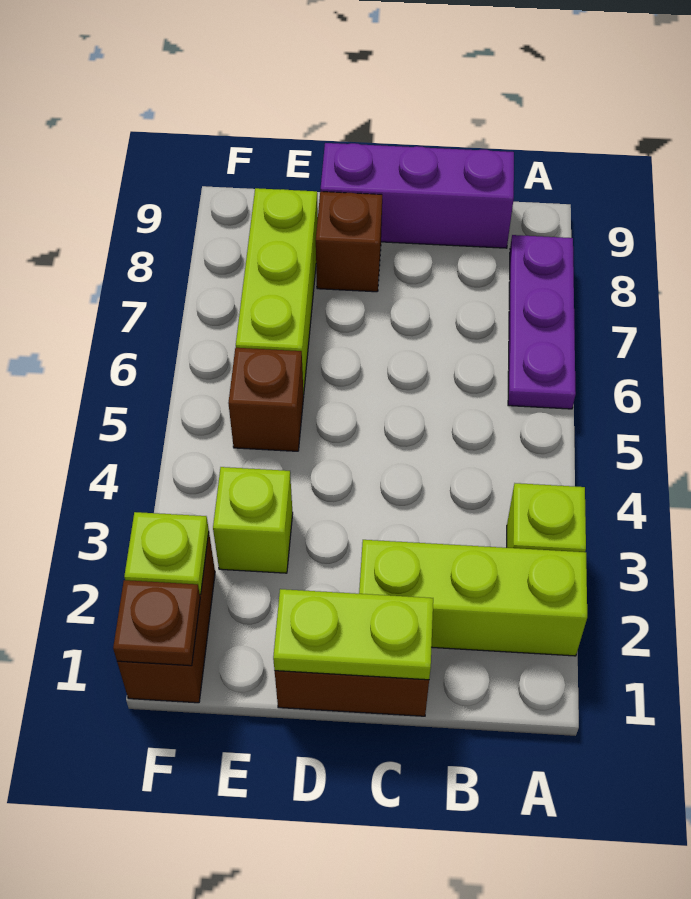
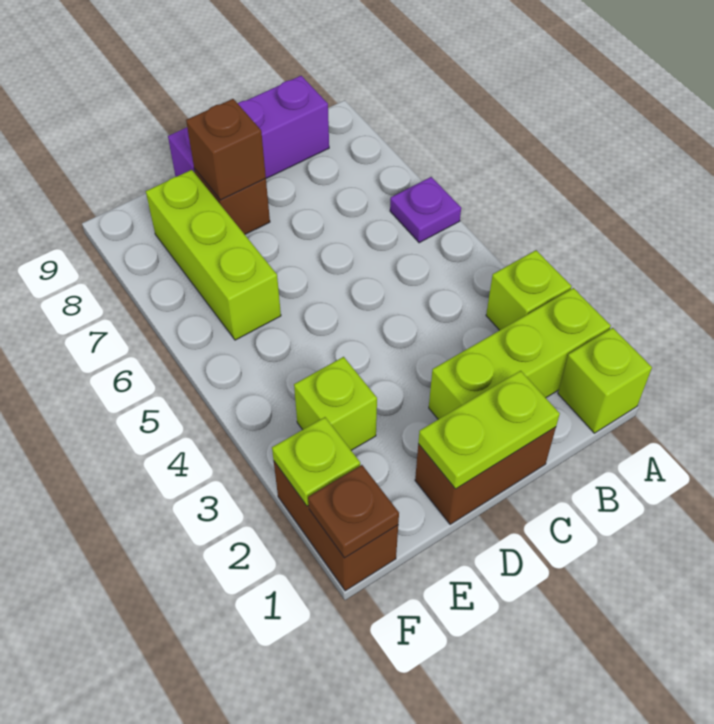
none -> lime 1x1 brick [558,328,652,433]
purple 1x3 plate [508,235,576,409] -> purple 1x1 plate [390,177,461,243]
brown 1x1 brick [228,348,304,451] -> brown 1x1 brick moved to [186,99,266,200]

